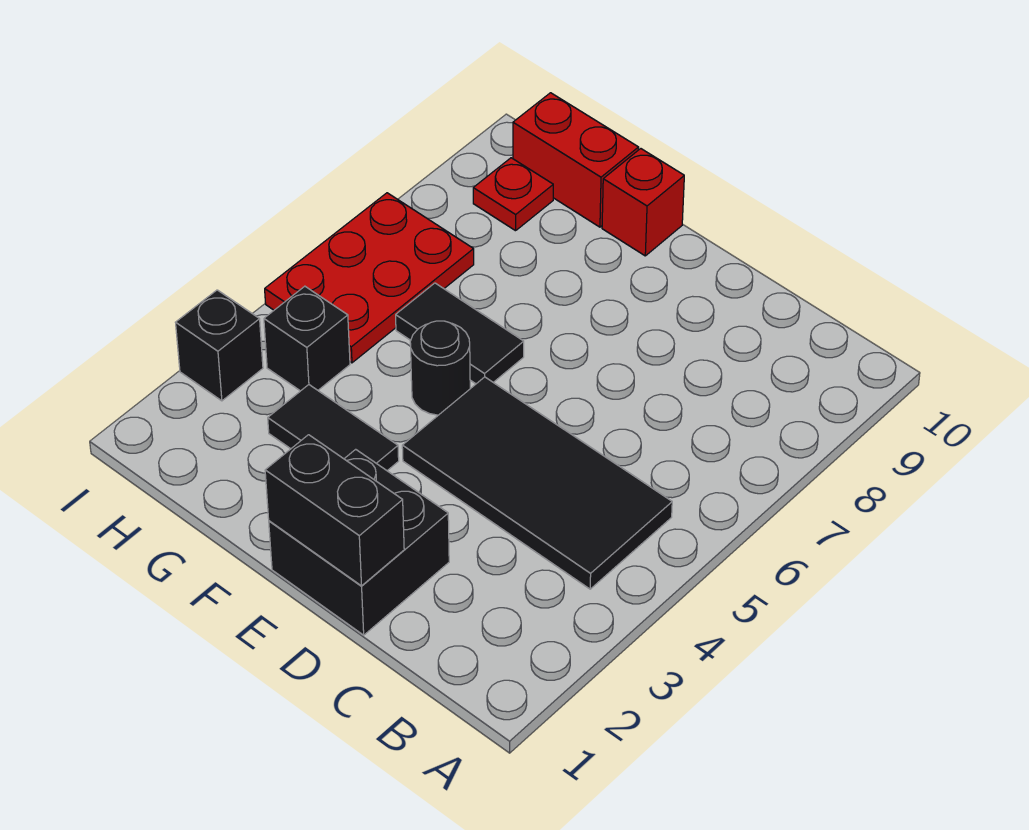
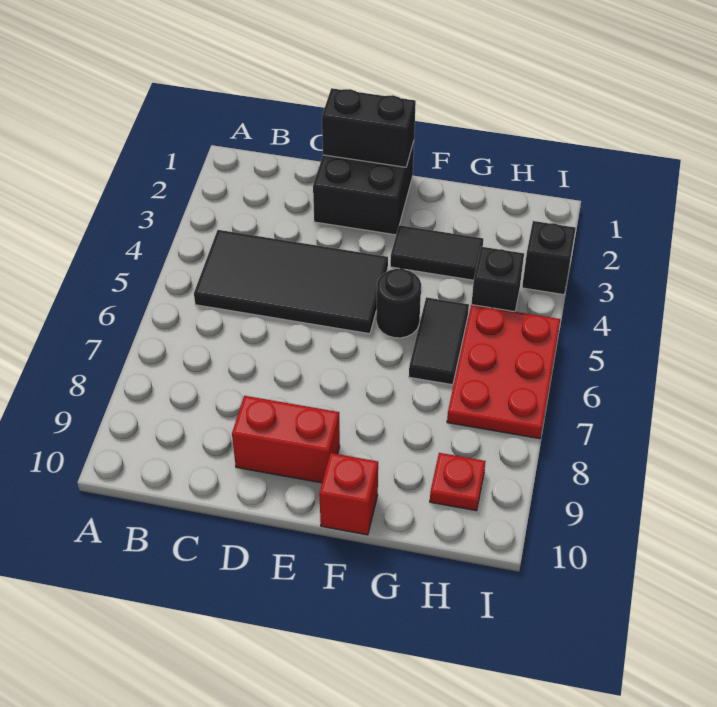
black 1x2 tile [396,283,524,384] -> black 1x2 tile turned to [409,297,469,385]
red 1x2 brick [513,93,639,227] -> red 1x2 brick moved to [232,396,340,483]

